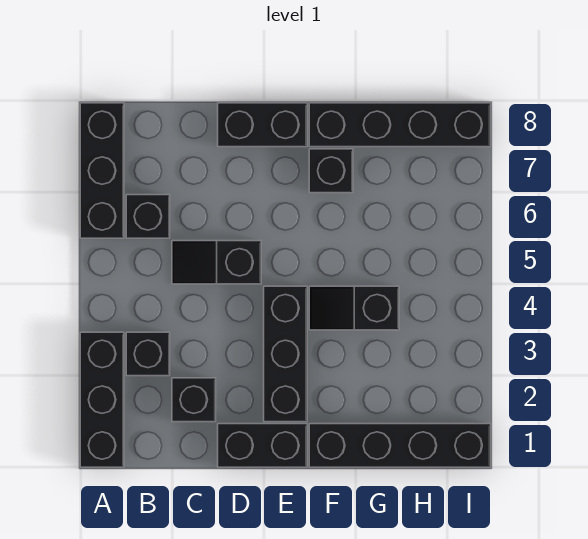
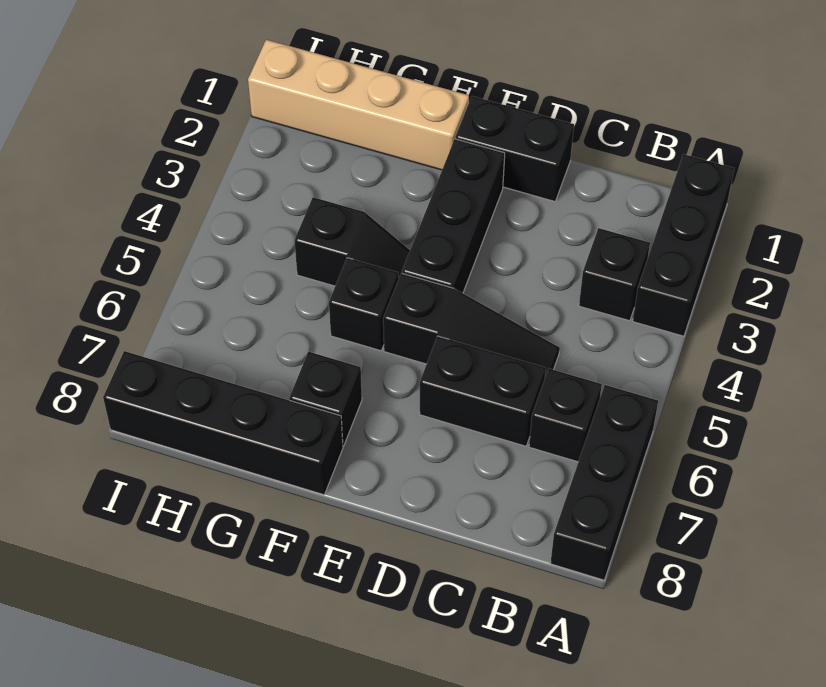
black 1x1 brick [172,378,216,422] -> black 1x1 brick moved to [329,258,399,351]
black 1x2 slope [172,241,261,284] -> black 1x3 slope [383,273,560,377]
black 1x2 brick [218,103,307,147] -> black 1x2 brick moved to [420,336,546,446]
black 1x4 brick [309,424,491,467] -> tan 1x4 brick [248,40,469,170]

